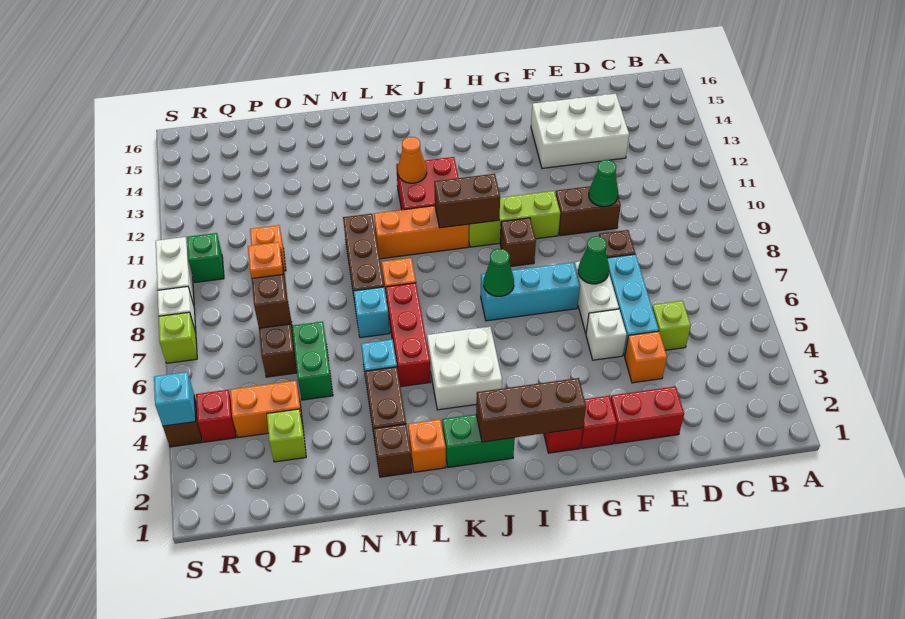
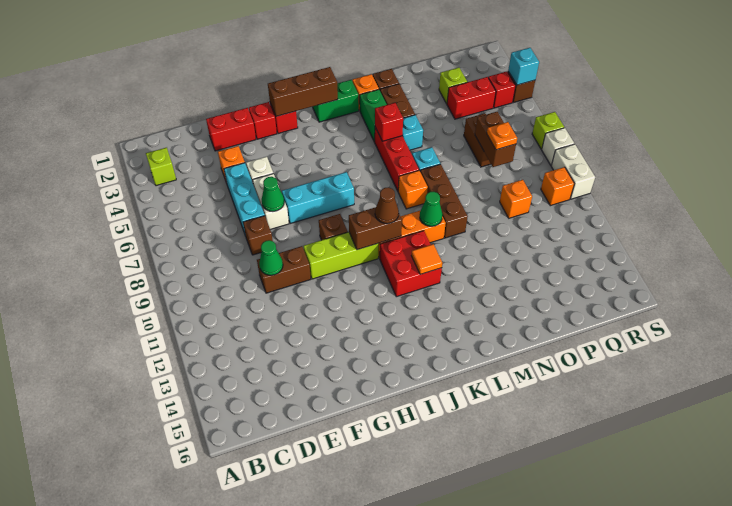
lime 1x1 brick [652,301,691,350] -> lime 1x1 brick moved to [146,148,176,186]
white 2x3 brick [531,94,629,168] -> none
green 1x1 cone [484,249,514,296] -> green 1x1 cone moved to [420,192,442,226]
white 2x2 brick [427,326,502,410] -> none
none -> brown 1x1 cone [375,187,399,224]
orange 1x1 cone [398,137,427,183] -> orange 1x1 tile [411,244,442,274]
none -> red 1x1 brick [375,103,403,141]
green 1x2 brick [292,321,333,400] -> green 1x2 brick moved to [360,89,387,142]
orange 1x2 brick [230,381,303,438] -> red 1x2 brick [447,77,496,119]
green 1x1 brick [187,233,224,282] -> orange 1x1 brick [541,167,574,206]

